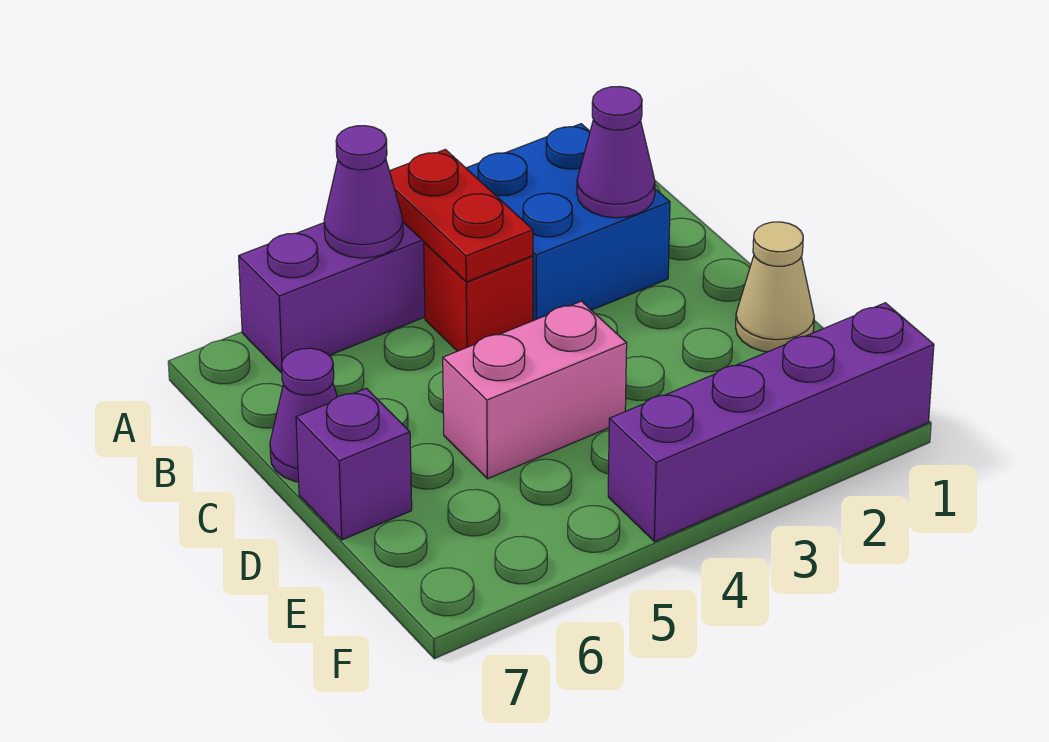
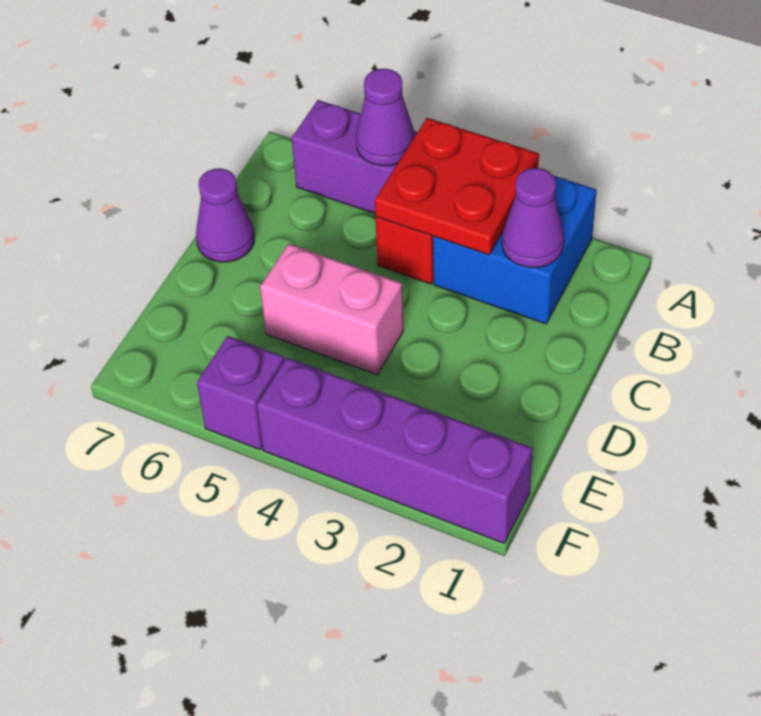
red 1x2 plate [390,149,533,282] -> red 2x2 plate [375,118,539,255]
tan 1x1 cone [736,222,814,352] -> none
purple 1x1 brick [296,388,412,540] -> purple 1x1 brick moved to [197,336,284,450]

